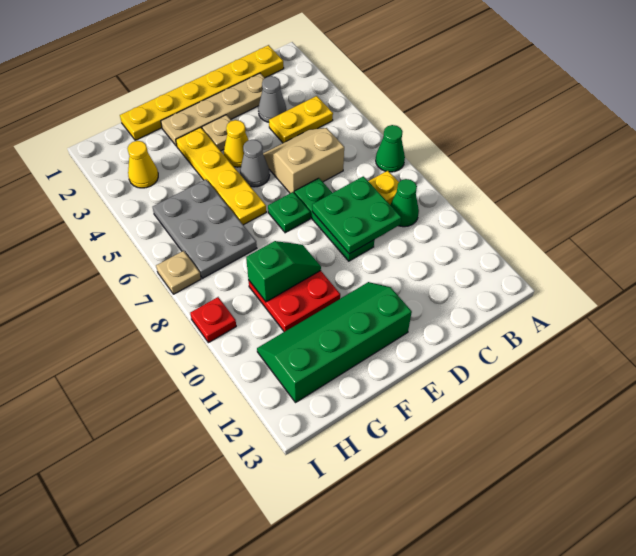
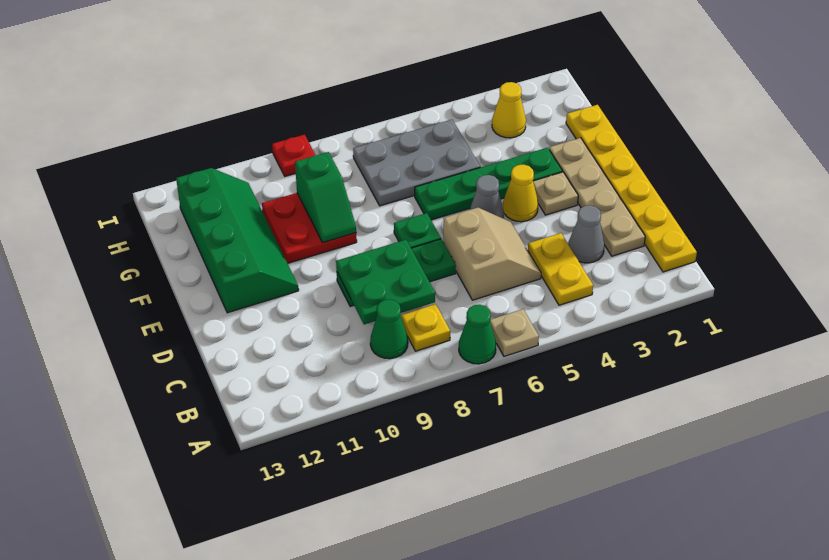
yellow 1x4 plate [176,127,266,225] -> green 1x4 plate [415,148,562,220]
tan 1x1 plate [156,251,201,294] -> tan 1x1 plate moved to [490,309,539,356]

